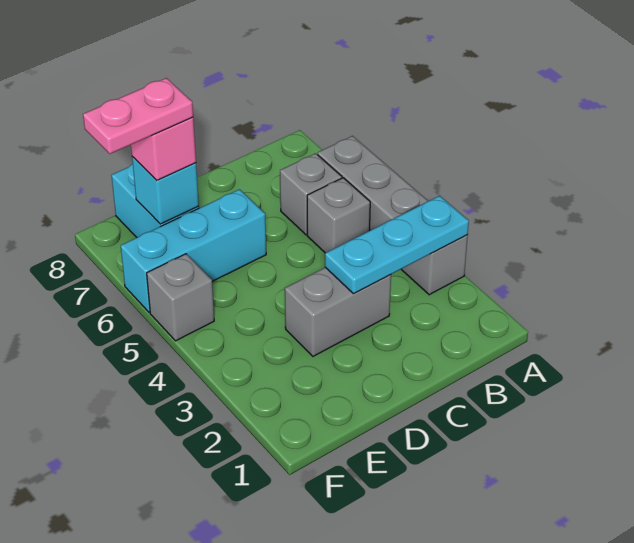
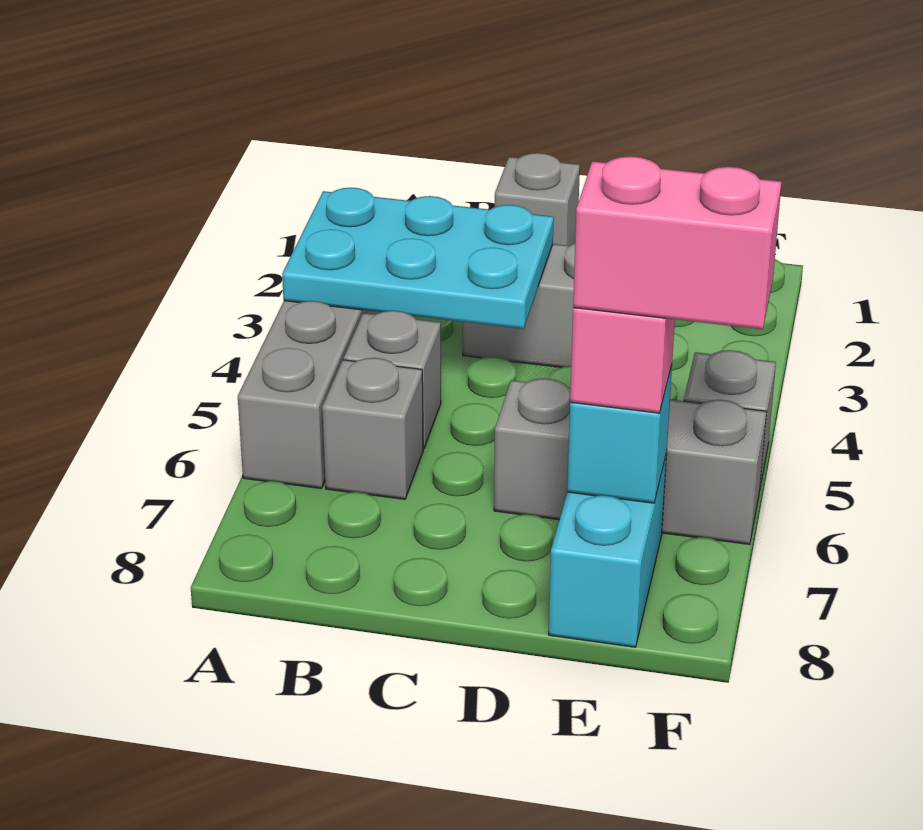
cyan 1x3 plate [325,196,469,294] -> cyan 2x3 plate [282,188,554,329]
none -> grey 1x1 brick [495,153,580,246]
cyan 1x3 brick [121,189,266,313] -> grey 1x3 brick [494,378,767,544]
pink 1x2 plate [83,78,193,154] -> pink 1x2 brick [573,156,782,330]

